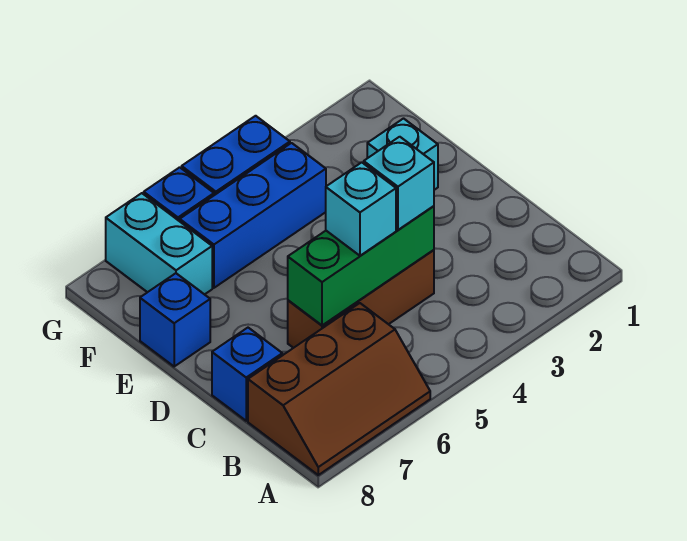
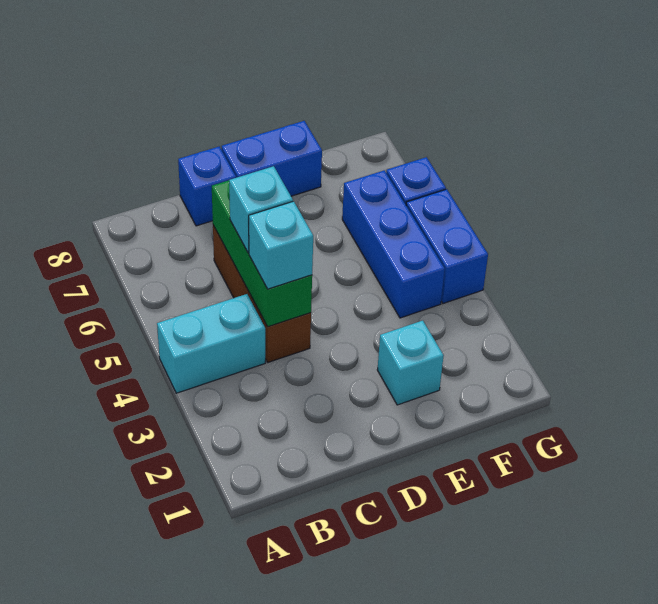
brown 2x3 slope [248,303,430,475] -> none
blue 1x1 brick [140,273,210,366] -> blue 1x2 brick [222,121,322,196]
cyan 1x2 brick [106,193,212,295] -> cyan 1x2 brick moved to [157,294,265,393]

